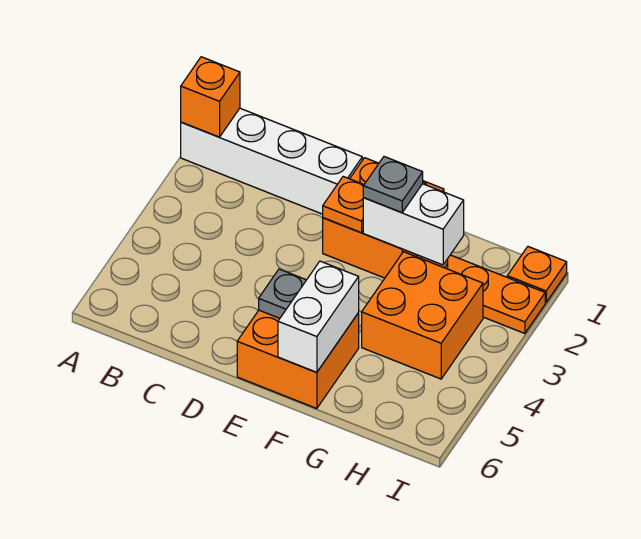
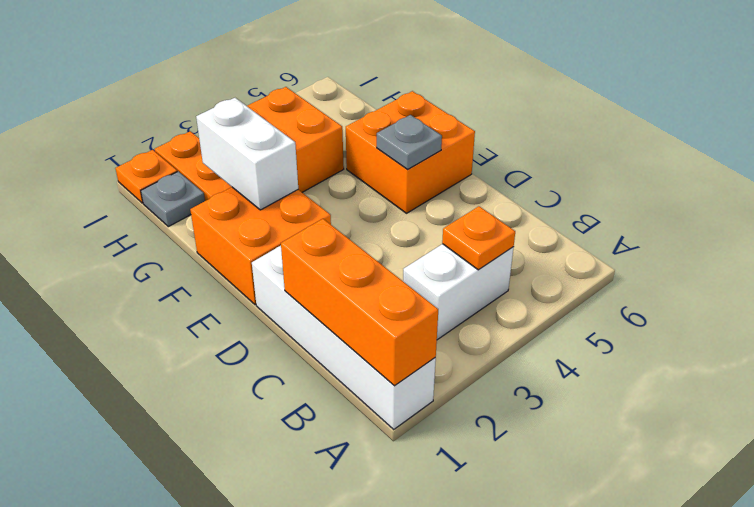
orange 1x1 brick [181,57,240,137] -> orange 1x3 brick [281,219,438,386]
orange 1x1 plate [323,177,364,233] -> orange 1x1 plate moved to [442,206,515,270]
grey 1x1 plate [363,157,423,213] -> grey 1x1 plate moved to [141,171,205,227]
white 1x2 brick [278,261,359,372] -> white 1x2 brick moved to [403,244,514,340]

